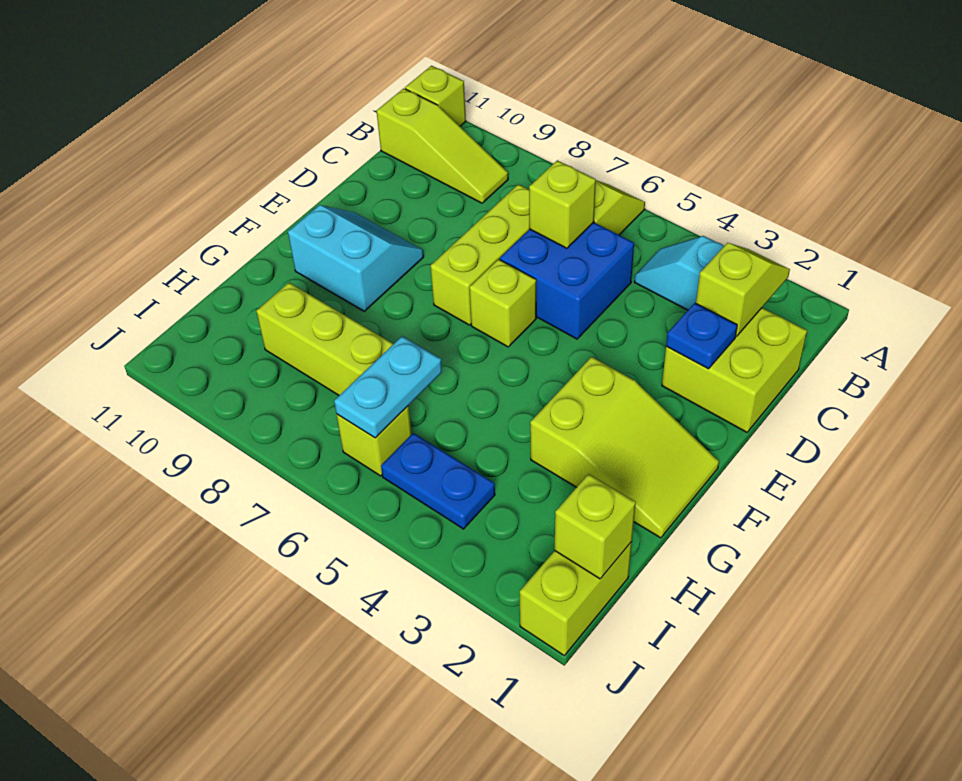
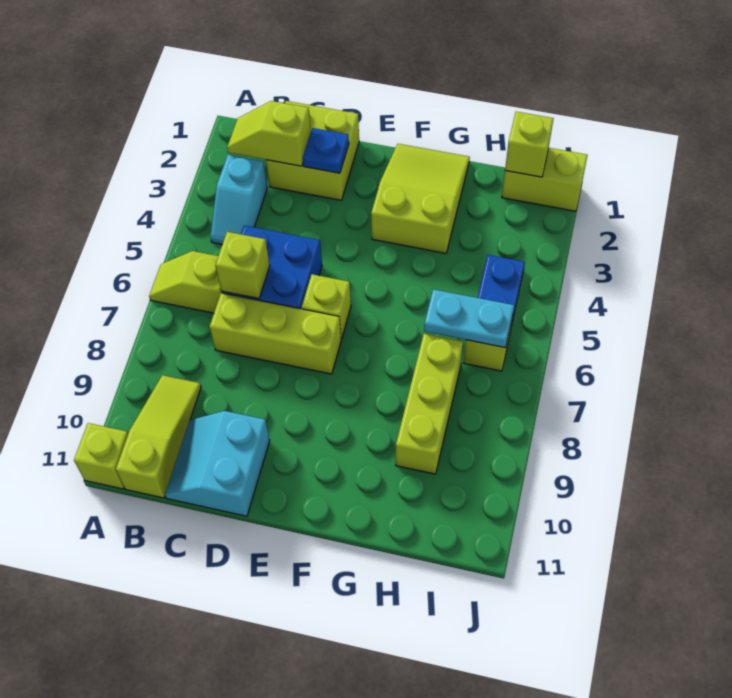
cyan 2x2 slope [288,205,424,311] -> cyan 2x2 slope moved to [165,411,270,516]

